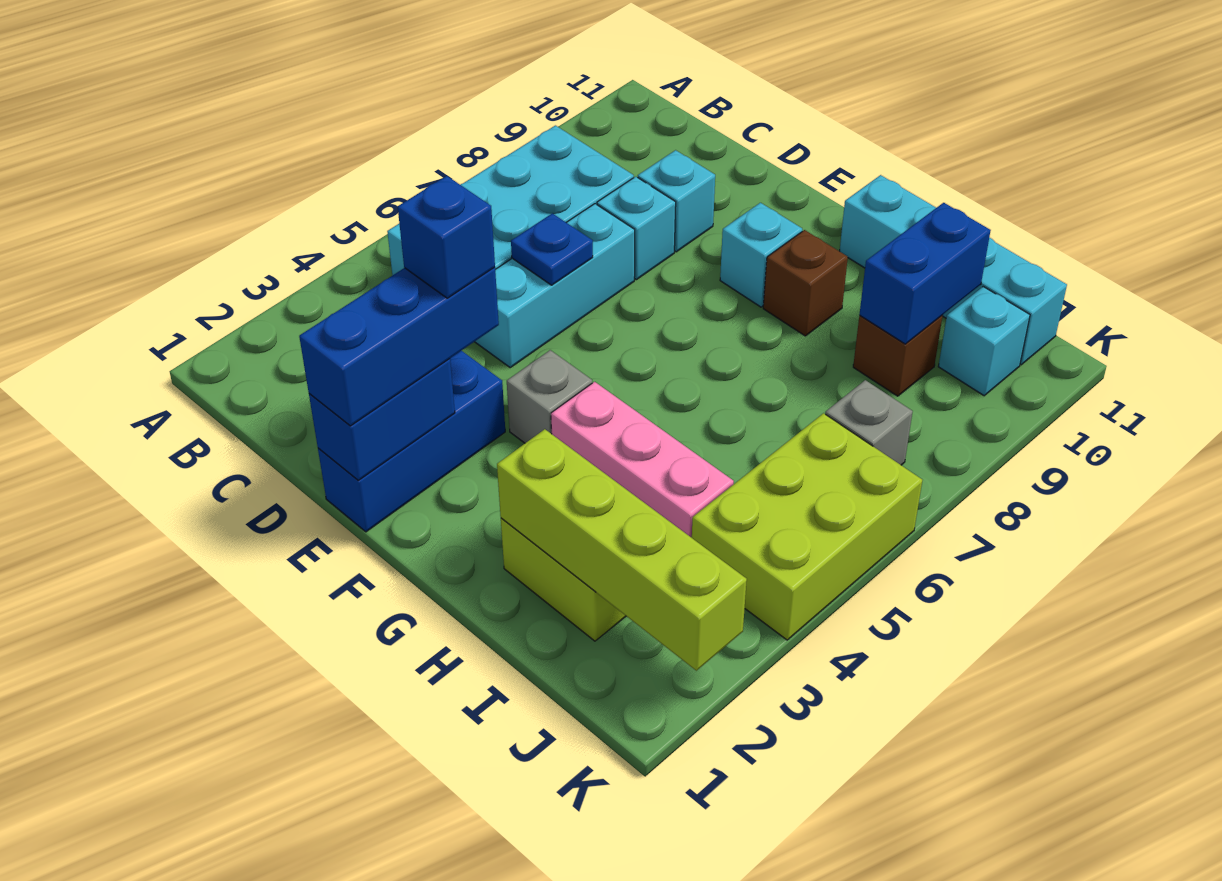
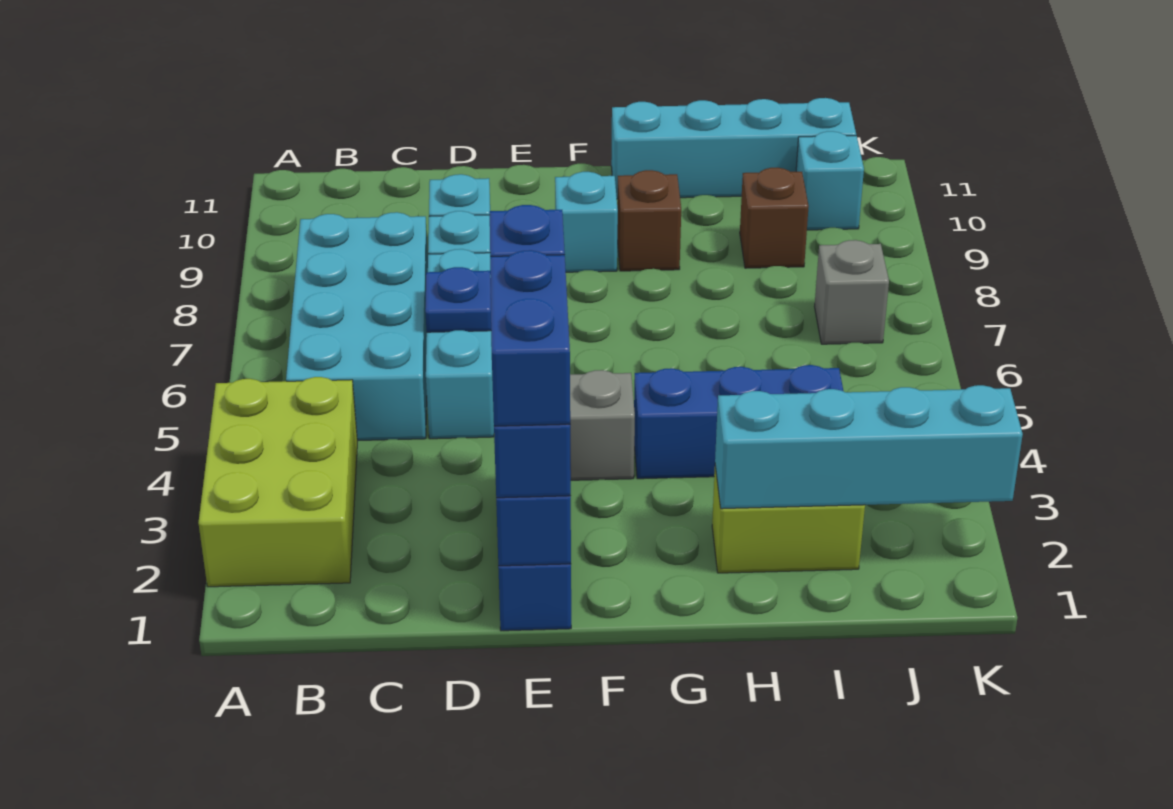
pink 1x3 brick [551,382,734,538] -> blue 1x3 brick [634,365,843,479]
lime 1x4 brick [497,429,747,671] -> cyan 1x4 brick [715,385,1023,509]
blue 1x2 brick [859,203,991,344] -> blue 1x2 brick moved to [490,250,570,426]
lime 2x3 brick [692,413,922,640] -> lime 2x3 brick moved to [199,377,357,587]

